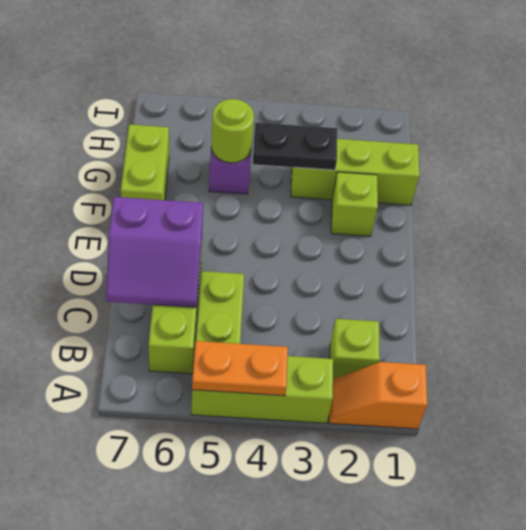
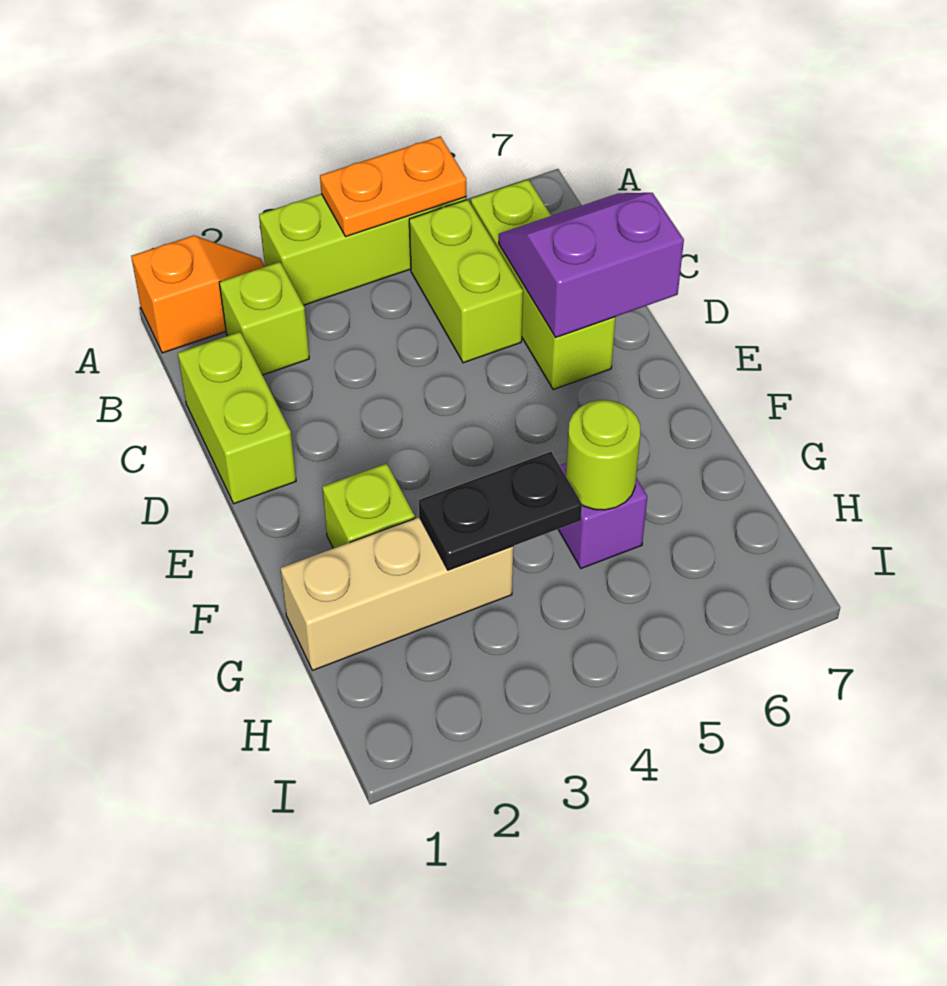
lime 1x2 brick [121,124,169,200] -> lime 1x2 brick moved to [178,332,296,504]
lime 1x3 brick [291,139,419,205] -> tan 1x3 brick [280,517,513,670]

